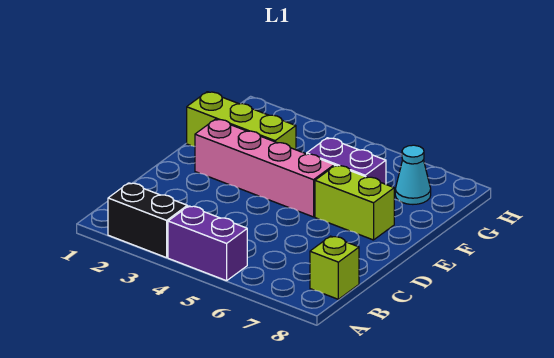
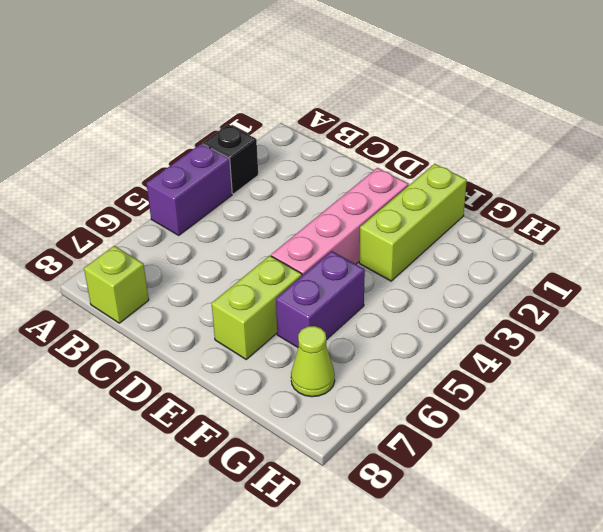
black 1x2 brick [108,183,187,258] -> black 1x1 brick [203,124,258,194]
cyan 1x1 cone [395,145,431,204] -> lime 1x1 cone [291,326,335,397]

